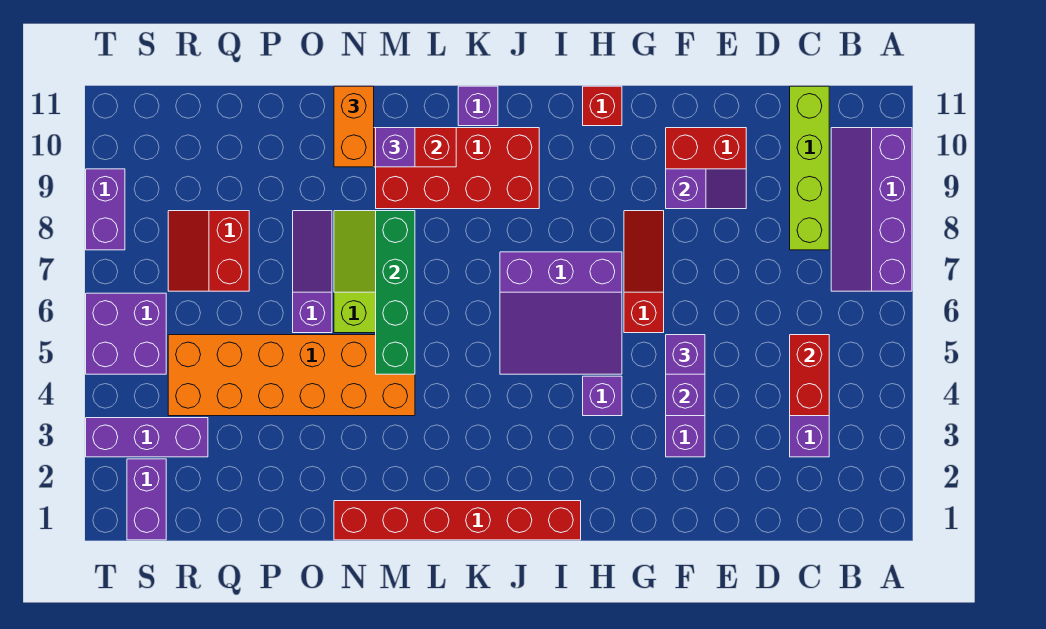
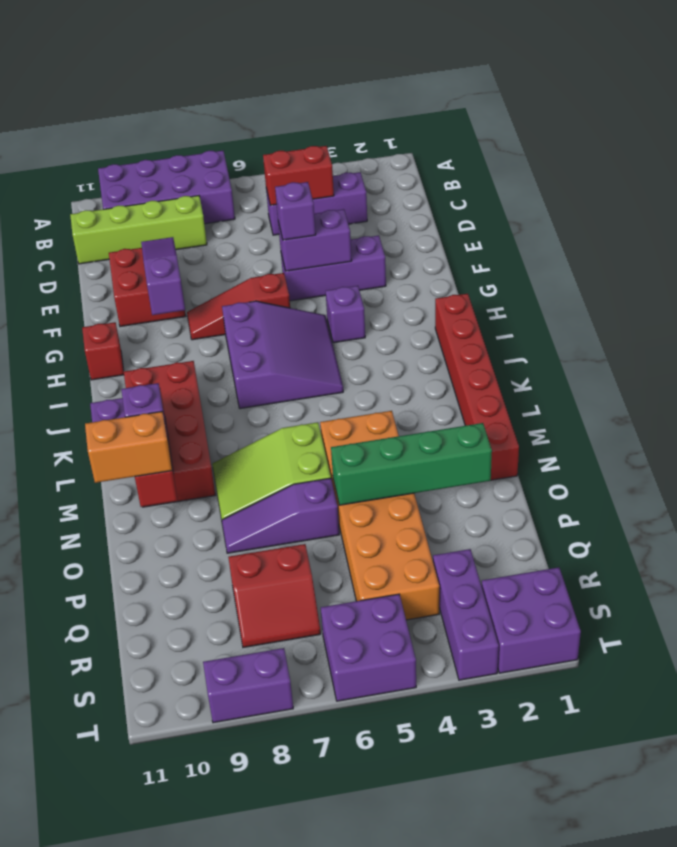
purple 2x4 slope [831,128,912,291] -> purple 2x4 brick [98,151,235,224]
purple 1x2 slope [666,169,746,209] -> purple 1x3 slope [141,237,185,315]
green 1x4 brick [376,211,415,374] -> green 1x4 brick moved to [331,423,492,505]
purple 1x2 brick [127,459,166,540] -> purple 2x2 brick [482,567,581,673]

